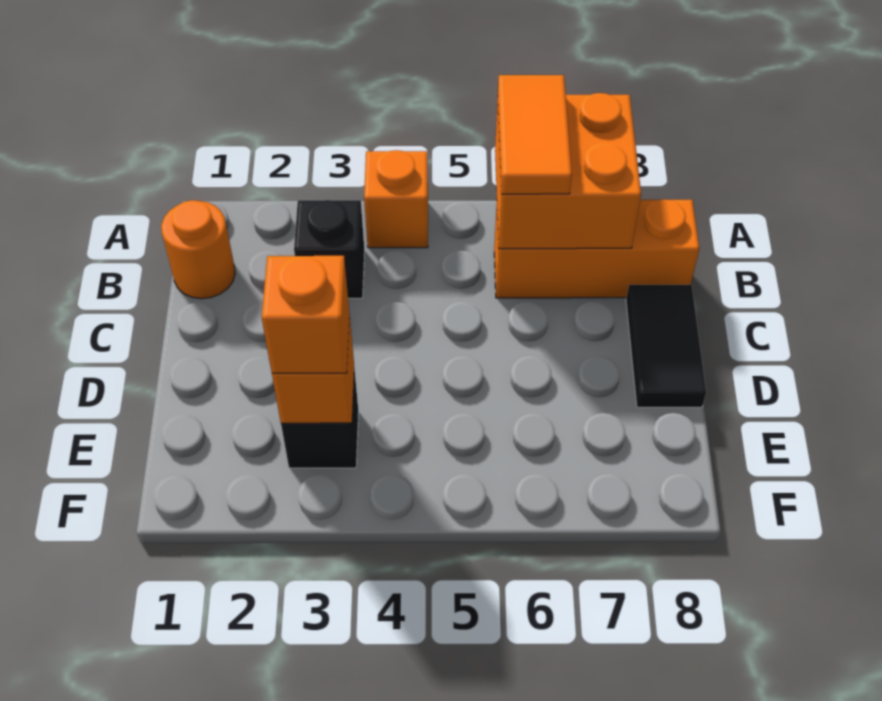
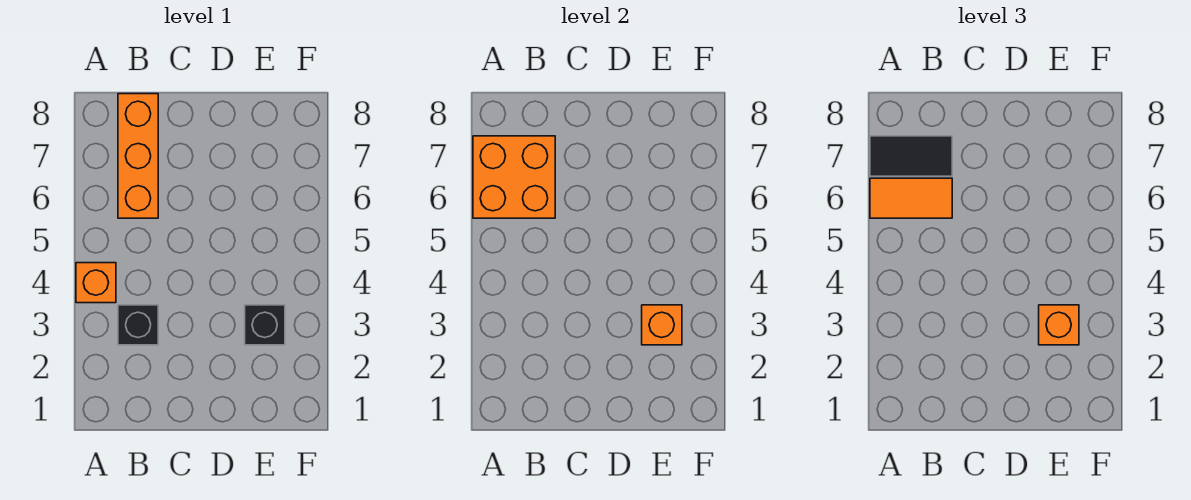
orange 1x1 round brick [161,200,235,299] -> none
black 1x2 tile [626,285,706,407] -> black 1x2 tile moved to [870,136,952,176]

